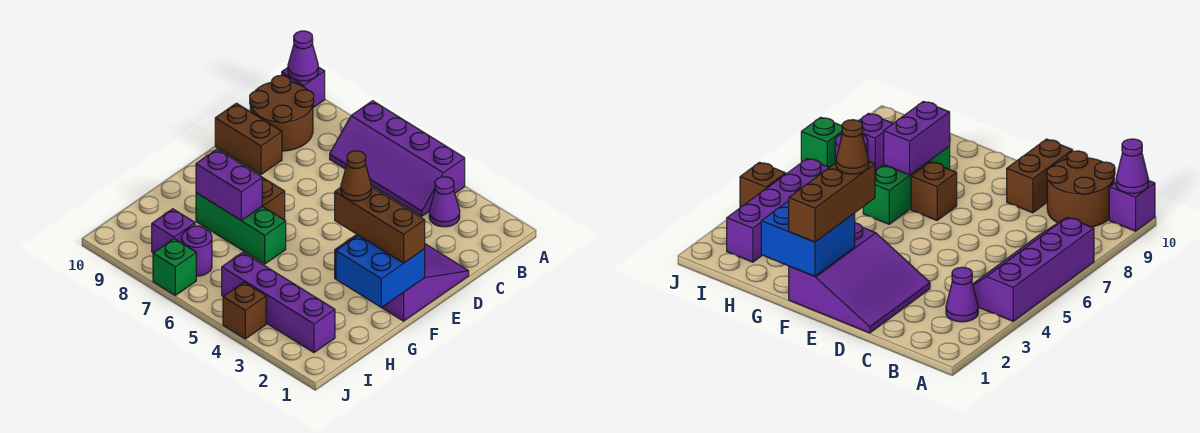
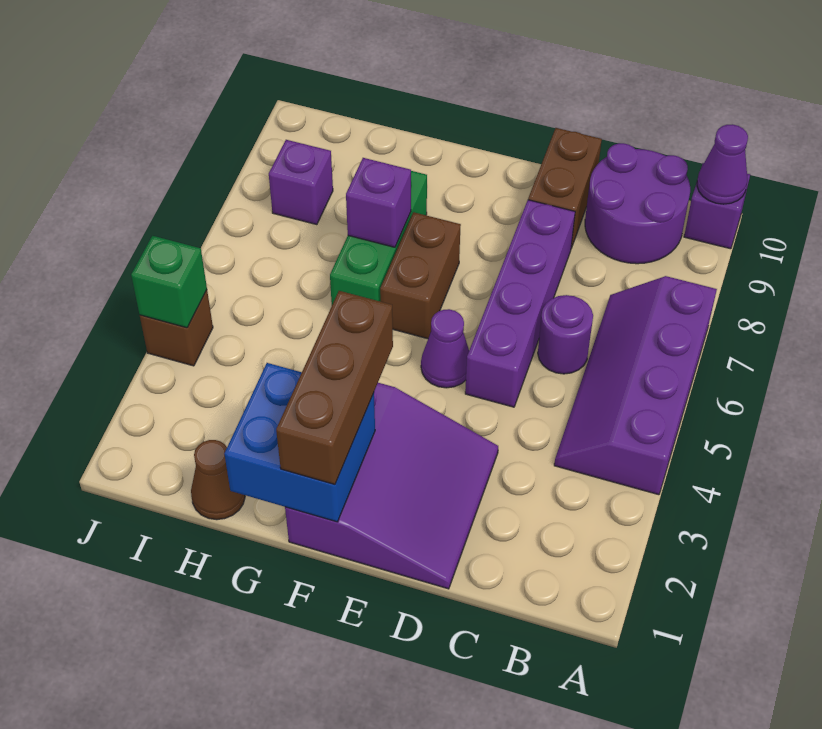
purple 1x1 cone [429,177,460,227] -> purple 1x1 cone moved to [421,309,469,388]
brown 2x2 round brick [250,75,314,151] -> purple 2x2 round brick [585,143,690,264]
brown 1x1 cone [341,151,371,201] -> brown 1x1 cone moved to [191,440,245,520]
brown 1x1 brick [262,177,285,220] -> brown 1x2 brick [380,212,461,339]
purple 1x2 brick [196,149,262,220] -> purple 1x1 brick [346,158,411,247]
purple 1x4 brick [222,252,335,352] -> purple 1x4 brick moved to [465,200,575,407]
purple 1x1 round brick [182,226,212,276] -> purple 1x1 round brick moved to [538,295,593,374]
green 1x1 brick [153,239,196,295] -> green 1x1 brick moved to [131,236,207,328]

